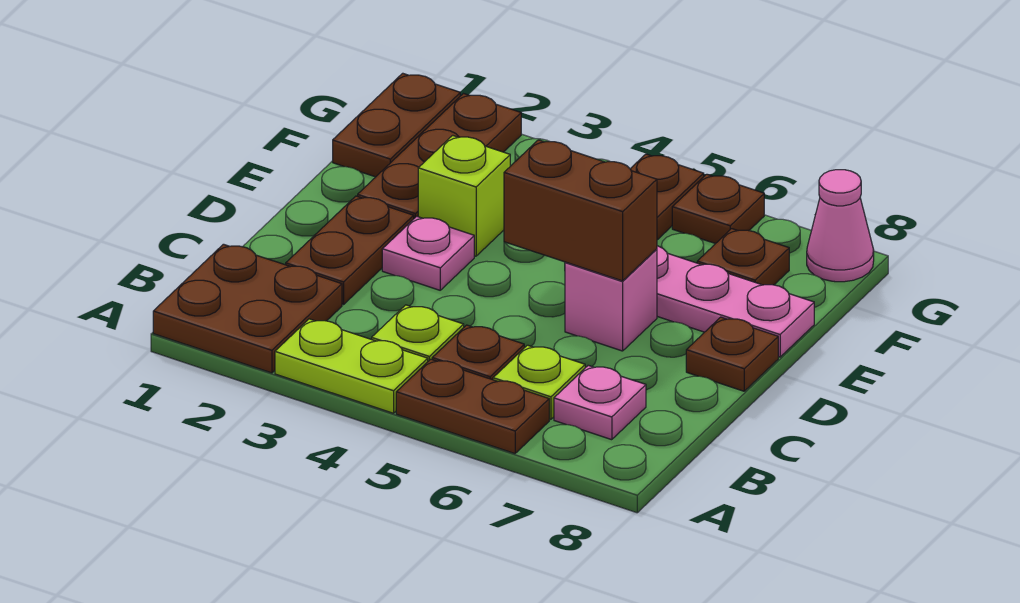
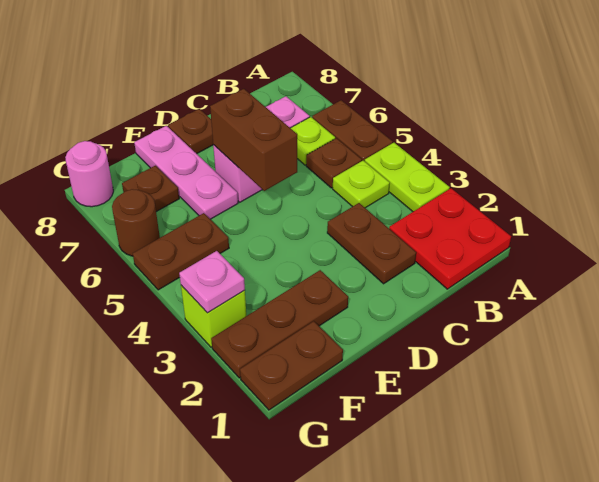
brown 2x2 plate [153,244,342,373] -> red 2x2 plate [389,188,511,289]
brown 1x2 plate [286,196,414,304] -> brown 1x2 plate turned to [327,203,416,284]
pink 1x1 plate [382,216,474,290] -> pink 1x1 plate moved to [179,251,245,313]
lime 1x1 brick [418,135,510,256] -> lime 1x1 brick moved to [181,285,246,347]
brown 1x1 plate [672,174,764,244] -> brown 1x1 round brick [112,189,160,256]
pink 1x1 cone [807,170,874,282] -> pink 1x1 round brick [65,141,113,207]

